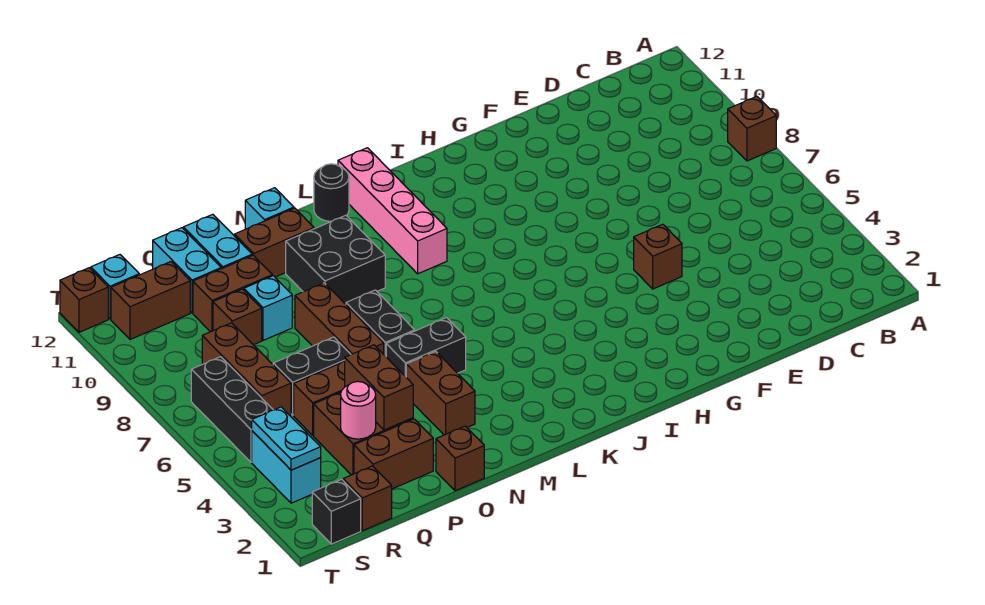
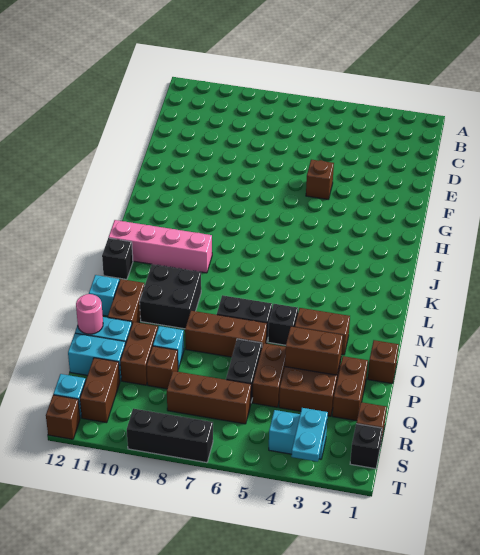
brown 1x1 brick [728,96,776,161] -> none
black 1x1 round brick [314,164,349,221] -> black 1x1 brick [102,238,133,280]
black 1x2 brick [386,318,466,377] -> black 1x1 brick [268,304,298,345]
pink 1x1 round brick [341,381,376,439] -> pink 1x1 round brick moved to [76,294,103,334]
cyan 1x2 plate [252,407,321,470] -> cyan 1x2 plate turned to [291,408,328,462]
black 1x3 brick [191,357,273,462] -> black 1x3 brick moved to [127,409,213,463]

